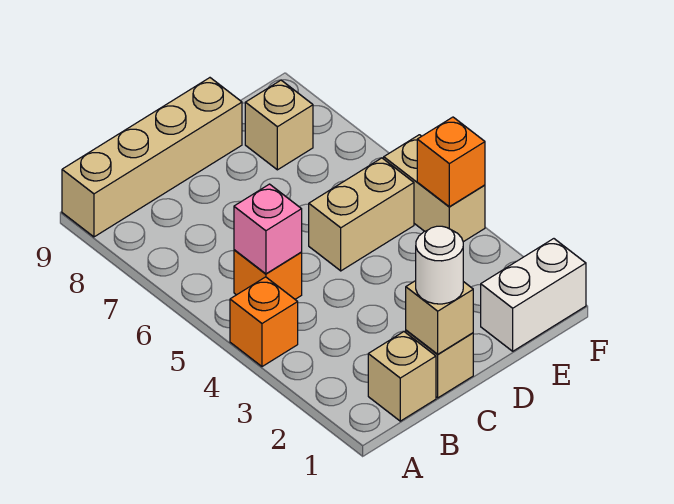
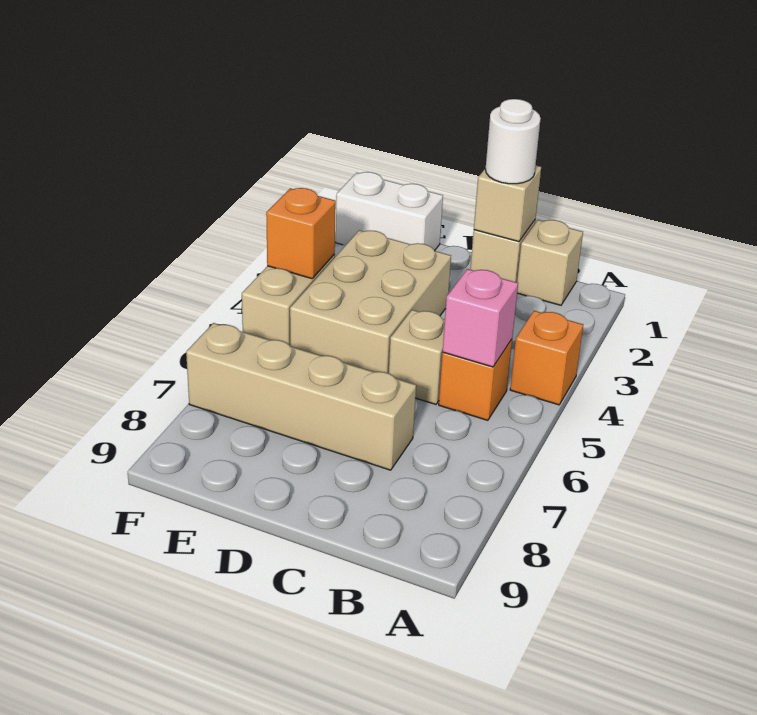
tan 1x4 brick [62,78,242,237] -> tan 1x4 brick moved to [186,323,416,470]
tan 1x2 brick [309,158,414,271] -> tan 2x3 brick [290,230,451,373]
tan 1x1 brick [245,80,313,170] -> tan 1x1 brick moved to [389,310,445,404]

